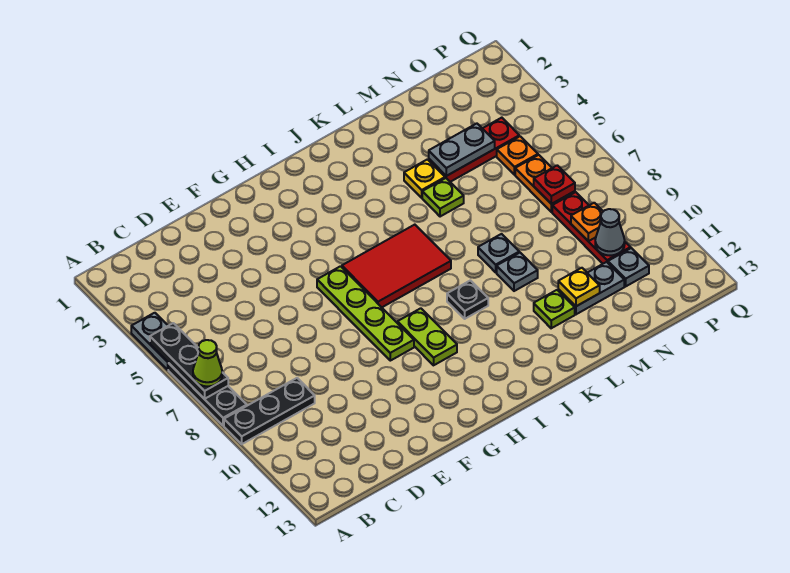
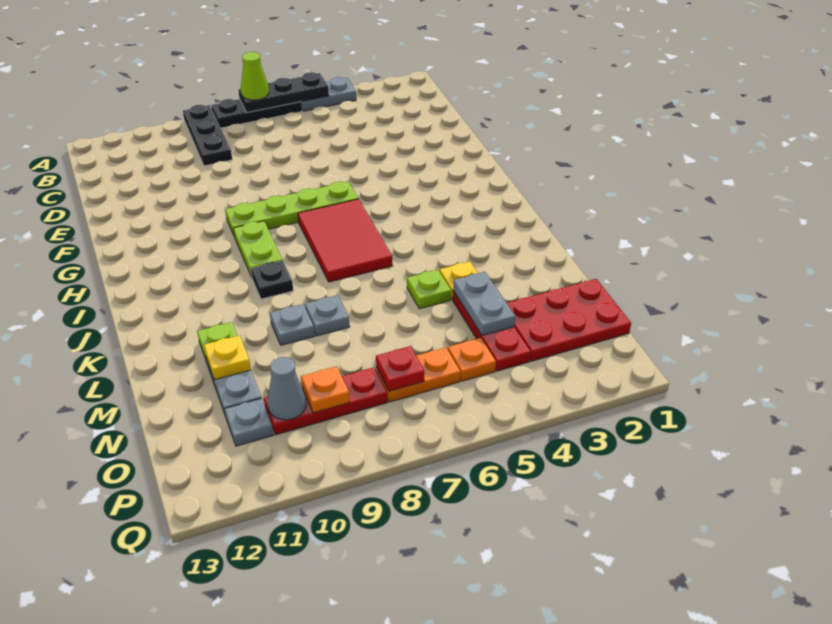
lime 1x2 plate [397,308,457,365] -> lime 1x2 plate turned to [233,221,283,277]
none -> red 2x3 plate [507,279,631,361]

